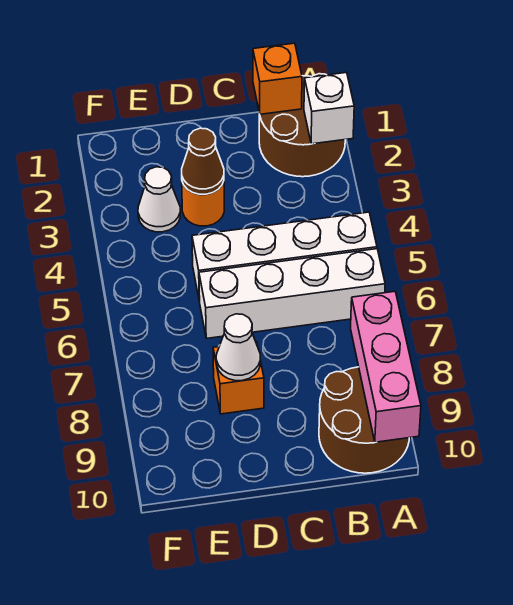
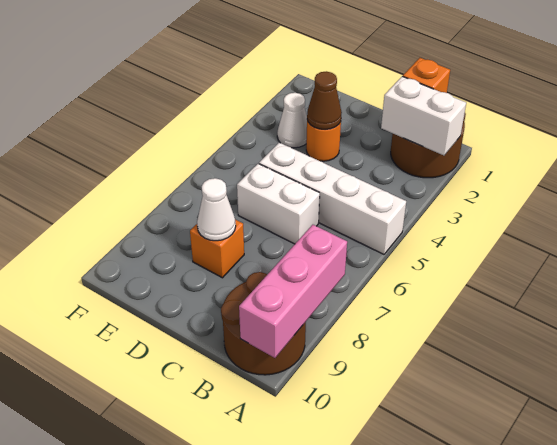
white 1x1 brick [304,73,354,144] -> white 1x2 brick [381,76,466,155]
white 1x4 brick [199,249,385,338] -> white 1x2 brick [237,164,320,244]

